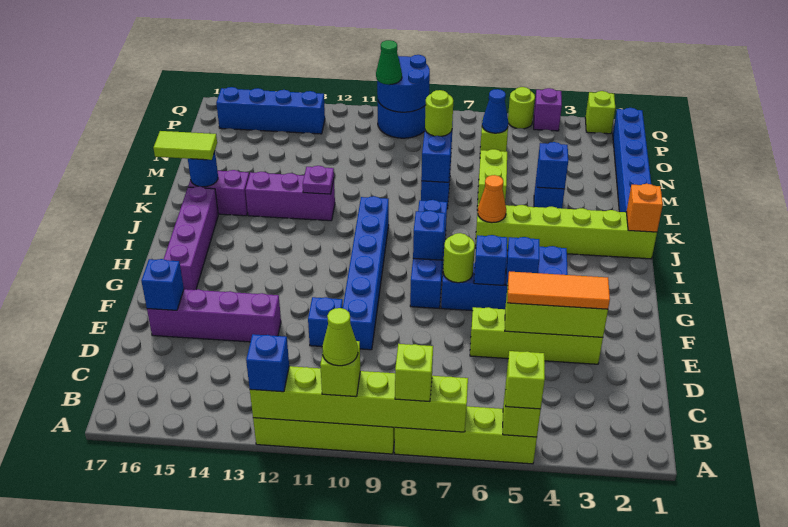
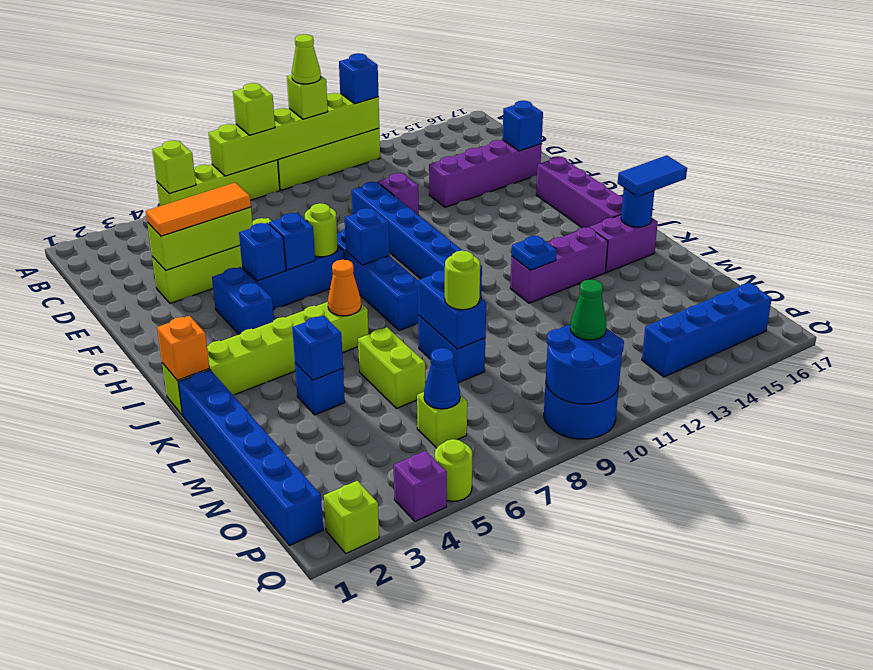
lime 1x1 brick [506,351,545,409] -> none
blue 1x1 brick [308,297,343,347] -> purple 1x1 brick [378,173,419,215]
purple 1x1 plate [303,166,334,194] -> blue 1x1 plate [511,236,557,270]
lime 1x2 tile [154,131,217,160] -> blue 1x2 tile [618,155,687,197]

